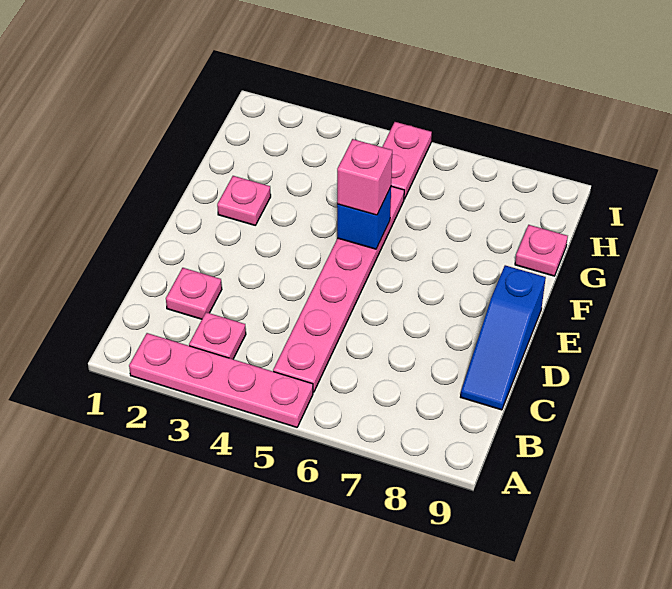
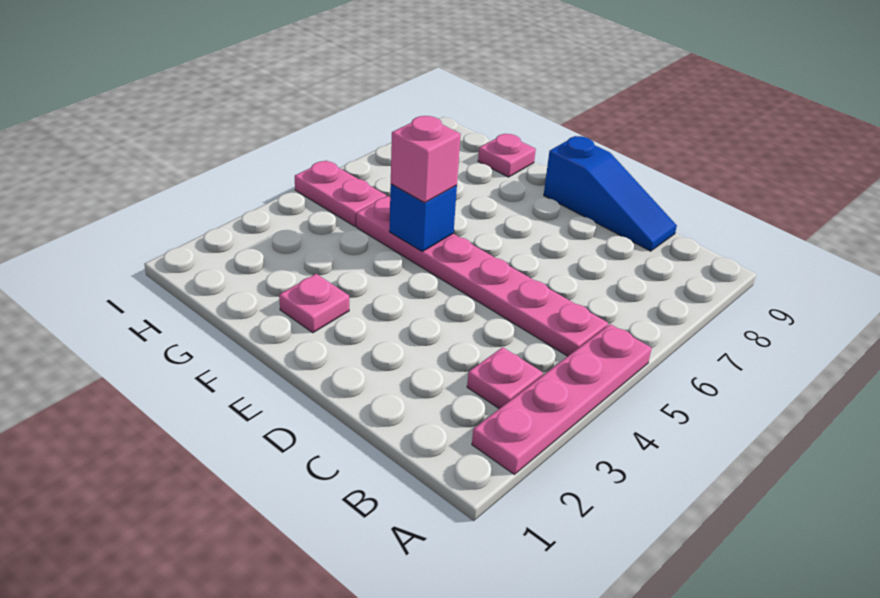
pink 1x1 plate [166,268,222,319] -> none

